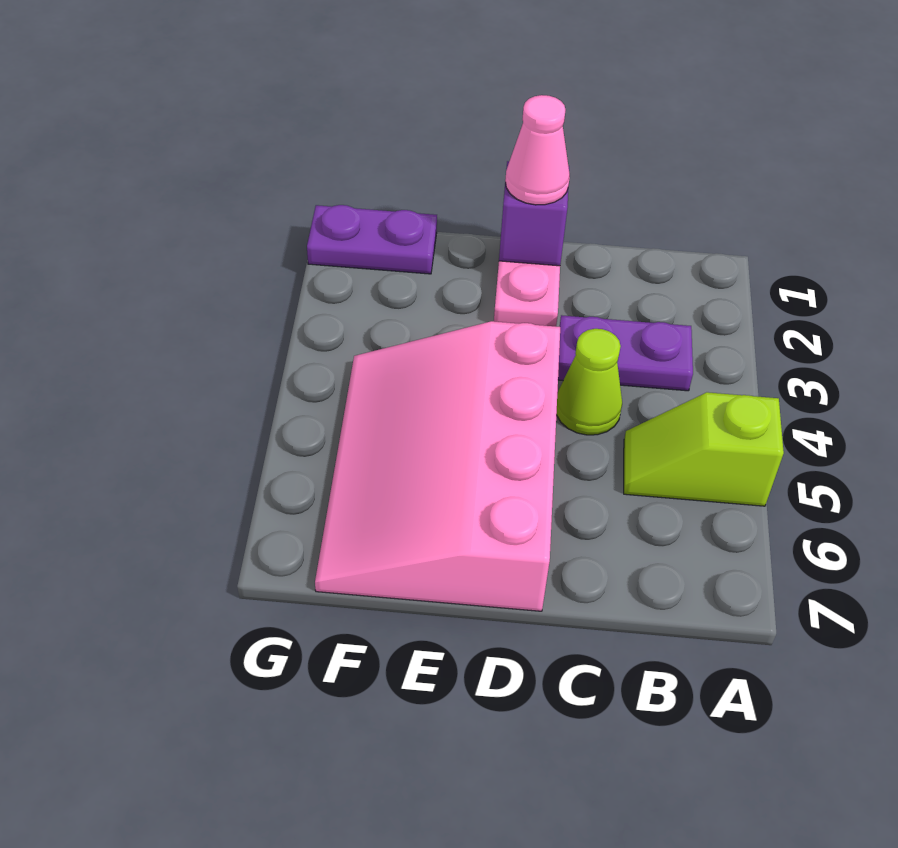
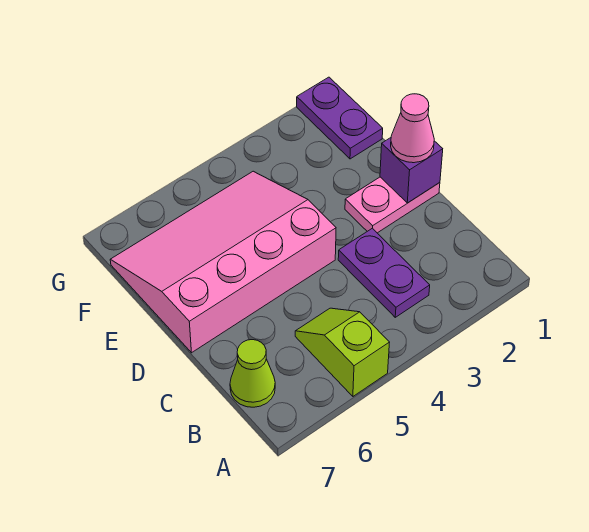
lime 1x1 cone [556,329,622,435] -> lime 1x1 cone moved to [230,340,275,407]

